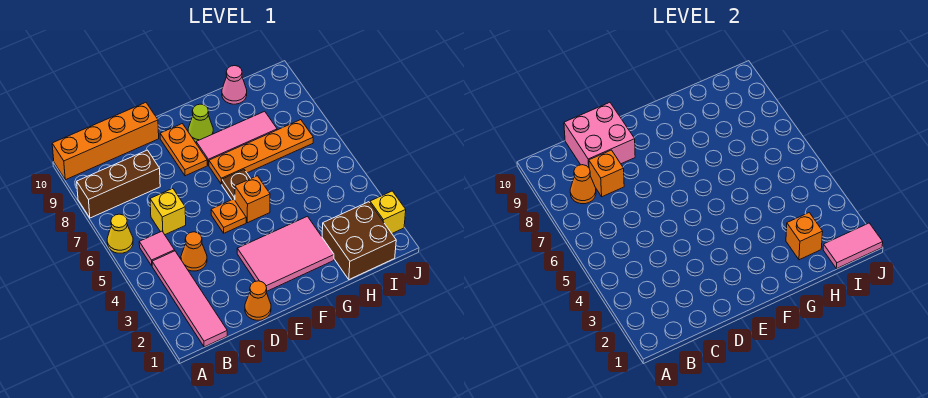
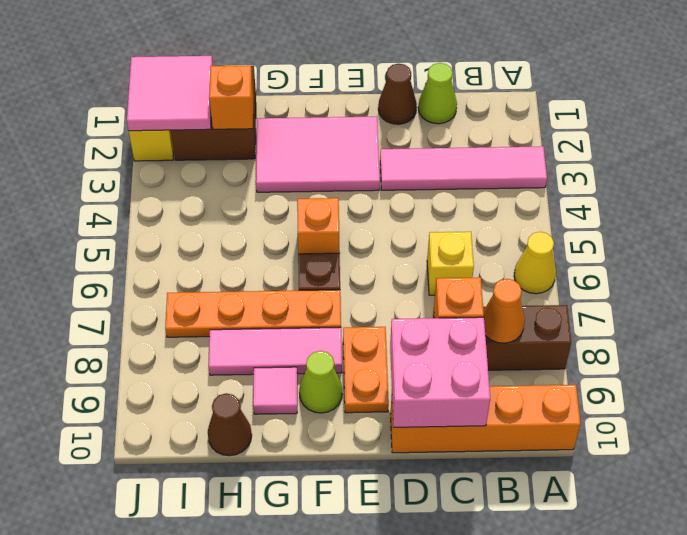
pink 1x4 tile [152,251,227,347] -> pink 1x4 tile turned to [380,146,547,190]
pink 1x1 tile [139,231,175,266] -> pink 1x1 tile moved to [253,367,297,414]
none -> lime 1x1 cone [418,63,457,124]
orange 1x1 cone [181,232,207,271] -> none
orange 1x1 cone [245,281,271,320] -> brown 1x1 cone [378,64,417,124]
orange 1x1 plate [211,199,246,233] -> none
pink 1x1 cone [222,66,247,104] -> brown 1x1 cone [208,393,252,456]
pink 1x2 tile [823,223,883,269] -> pink 2x2 tile [127,56,213,131]

